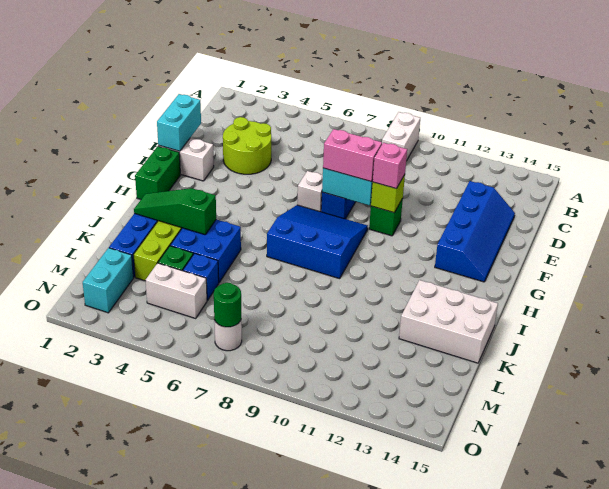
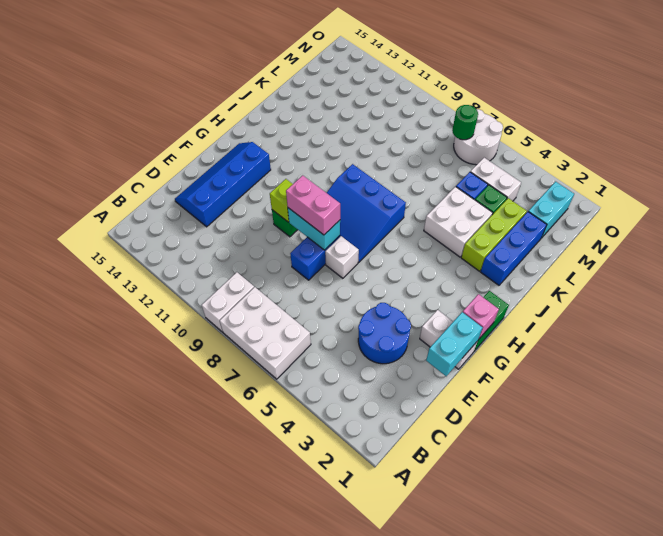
lime 2x2 round brick [223,117,271,174] -> blue 2x2 round brick [358,303,411,364]
pink 1x1 brick [373,143,407,189] -> pink 1x1 brick moved to [463,294,499,339]
green 1x3 slope [134,188,216,235] -> none
blue 2x2 brick [170,219,241,282] -> white 2x2 brick [424,187,493,257]
white 2x3 brick [399,280,498,363] -> white 2x3 brick moved to [220,287,311,379]
white 1x1 round brick [214,320,242,351] -> white 2x2 round brick [454,109,503,165]

